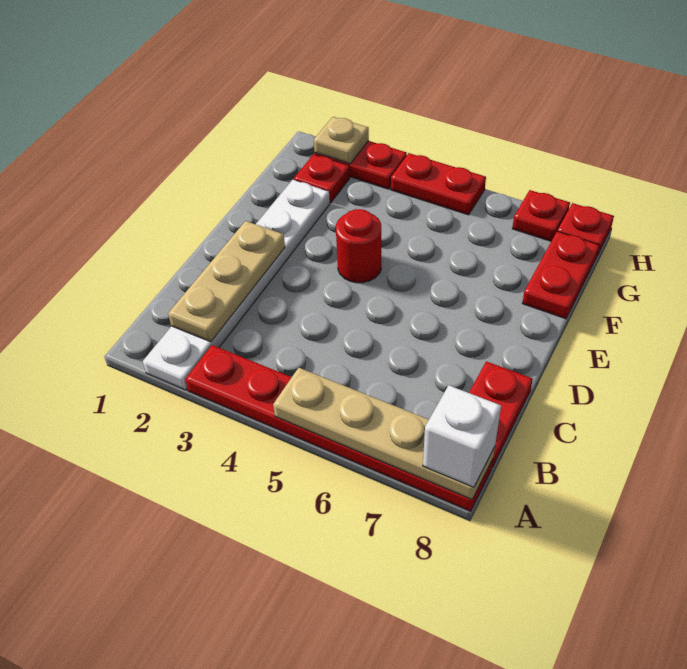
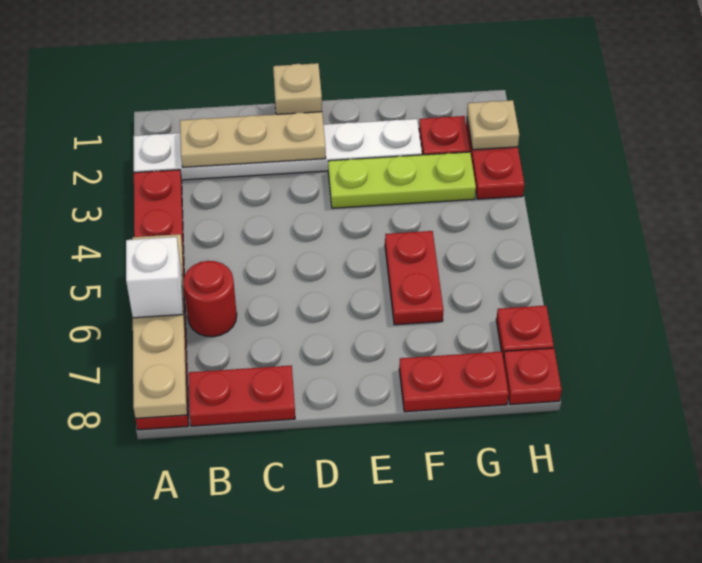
white 1x1 brick [423,385,501,487] -> white 1x1 brick moved to [126,237,183,318]
none -> tan 1x1 brick [273,63,322,114]
none -> lime 1x3 plate [328,152,476,208]
red 1x1 round brick [336,209,381,283] -> red 1x1 round brick moved to [183,261,237,337]
red 1x2 plate [391,153,486,215] -> red 1x2 plate moved to [385,231,444,325]

